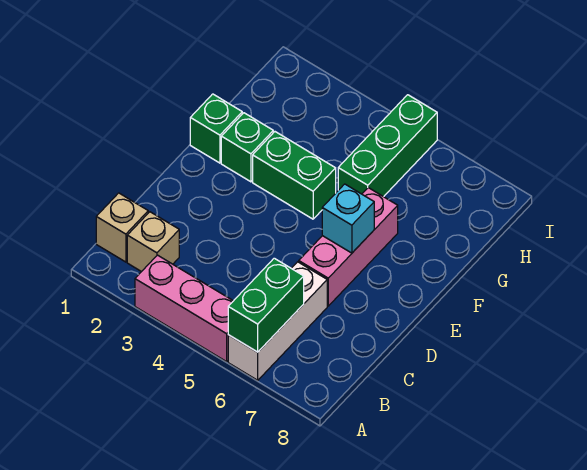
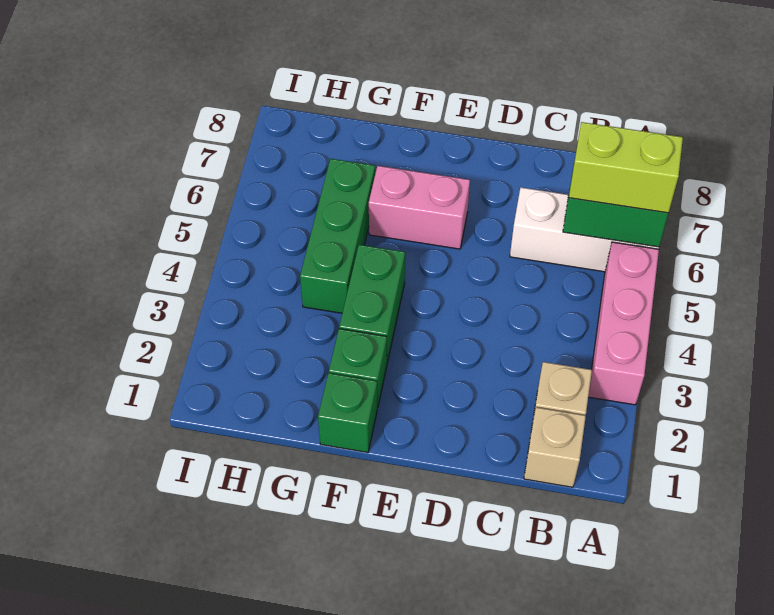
none -> lime 1x2 brick [569,122,683,213]
pink 1x3 brick [299,188,398,306] -> pink 1x2 brick [369,166,470,249]
cyan 1x1 brick [322,184,374,253] -> none
green 1x3 brick [338,95,437,197] -> green 1x3 brick turned to [300,159,375,313]

